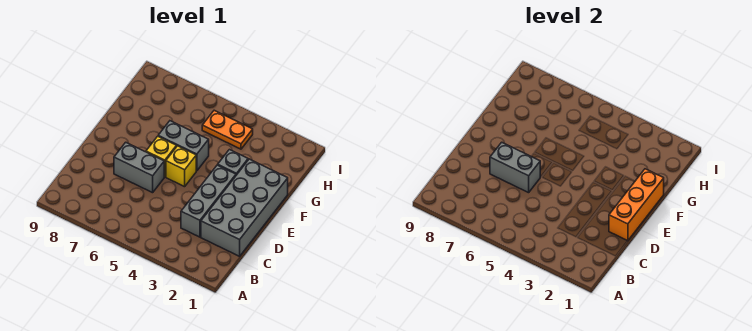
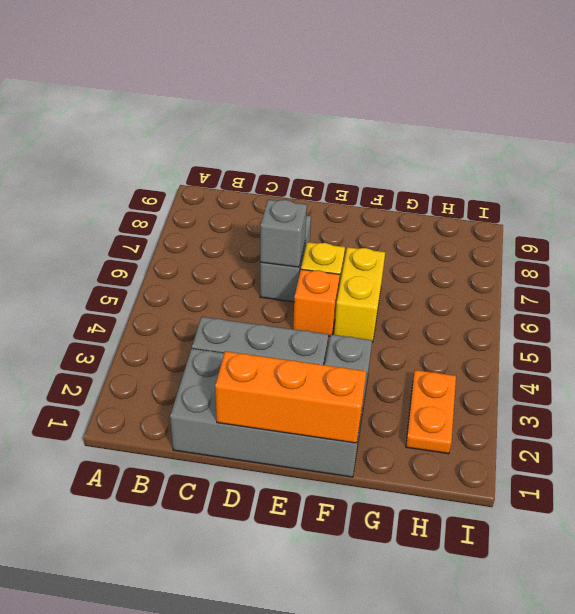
grey 1x2 brick [490,142,540,193] -> grey 1x1 brick [260,200,307,267]
yellow 1x1 brick [166,146,196,187] -> orange 1x1 brick [293,269,340,336]
grey 1x2 brick [158,121,209,171] -> yellow 1x2 brick [334,247,385,342]
orange 1x2 plate [202,110,253,149] -> orange 1x2 plate moved to [406,370,456,454]

